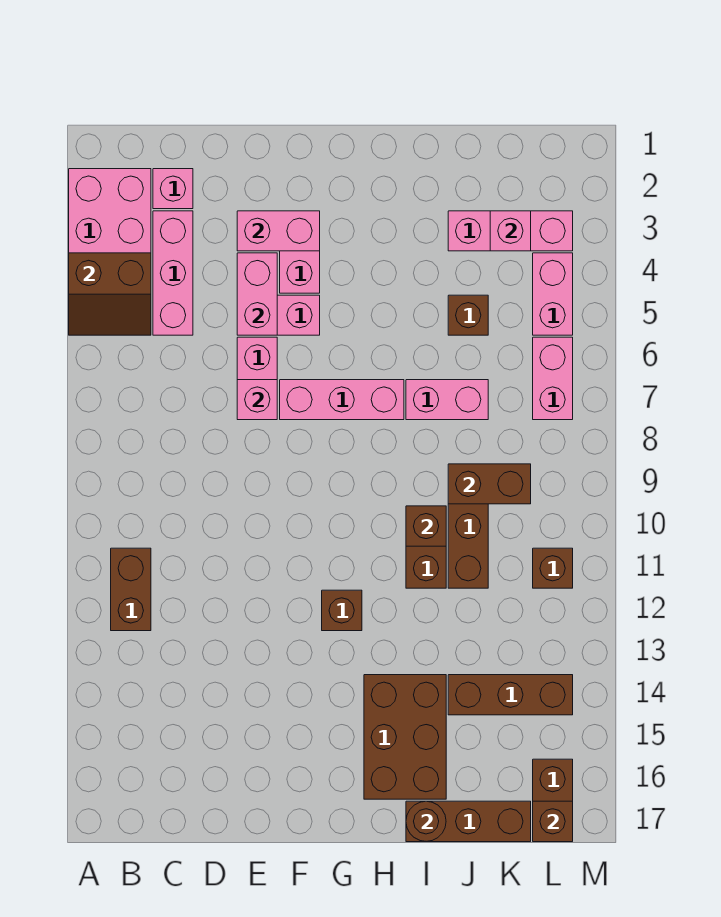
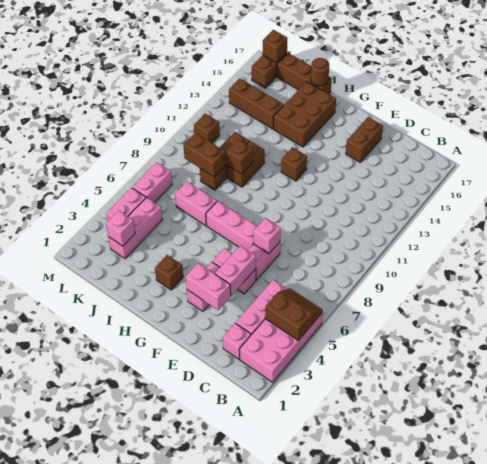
brown 1x2 brick [111,548,151,631] -> brown 1x2 brick moved to [346,117,383,162]
pink 1x3 brick [448,211,573,251] -> pink 1x3 brick turned to [109,198,163,259]
brown 1x1 brick [448,295,488,335] -> brown 1x1 brick moved to [155,255,183,290]

